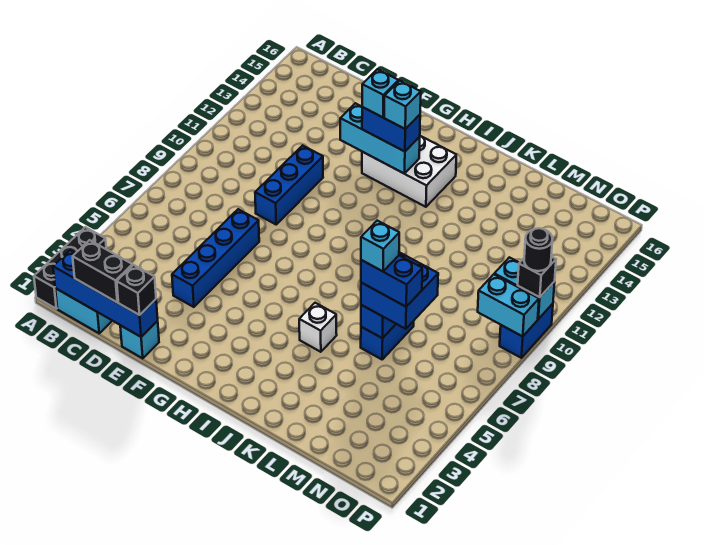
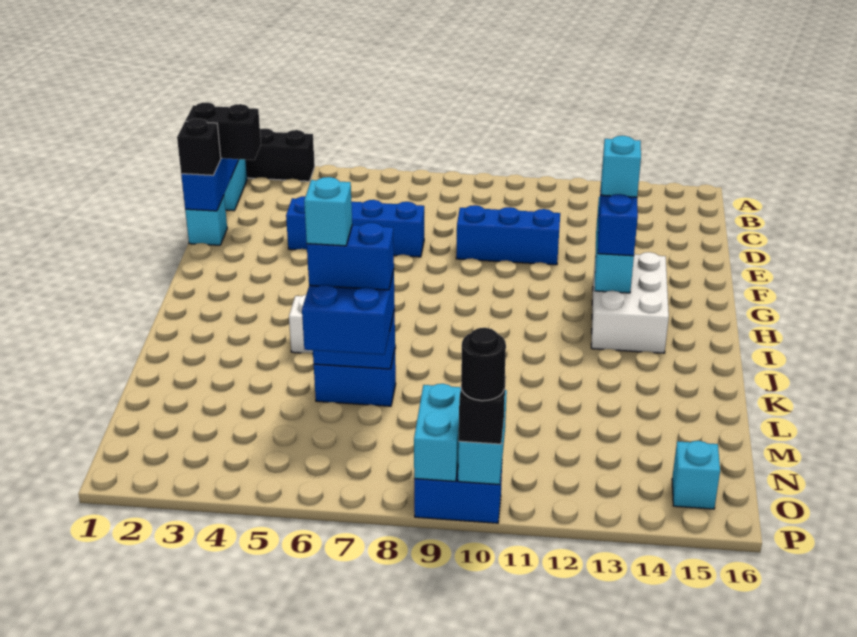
black 1x2 brick [73,240,133,302] -> black 1x2 brick turned to [186,103,261,160]
cyan 1x1 brick [384,81,421,129] -> cyan 1x1 brick moved to [672,441,720,509]
blue 1x2 brick [361,256,422,307] -> blue 1x2 brick turned to [307,223,394,290]

